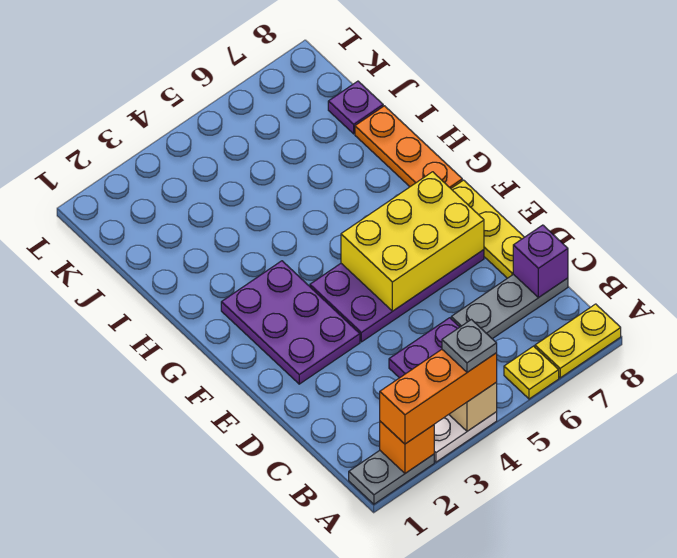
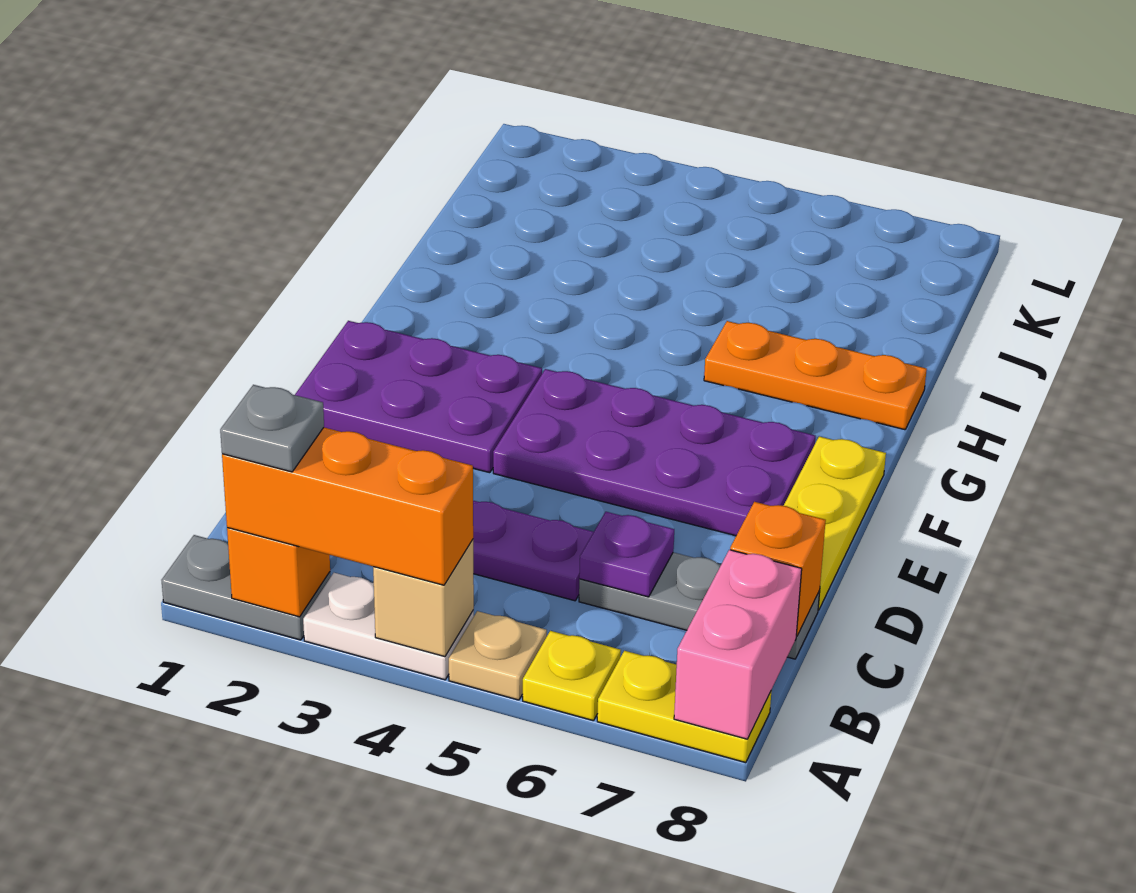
grey 1x1 plate [442,320,497,372] -> grey 1x1 plate moved to [220,385,324,472]
none -> tan 1x1 plate [449,611,547,700]
none -> pink 1x2 brick [674,550,802,739]
purple 1x1 brick [513,225,568,297] -> orange 1x1 brick [730,502,826,636]
purple 2x3 plate [221,261,360,384] -> purple 2x3 plate turned to [295,321,542,473]
yellow 2x3 brick [341,172,484,311] -> none
orange 1x3 plate [355,106,462,188] -> orange 1x3 plate turned to [704,321,927,430]
purple 1x1 plate [328,81,383,134] -> purple 1x1 plate moved to [579,512,674,597]

